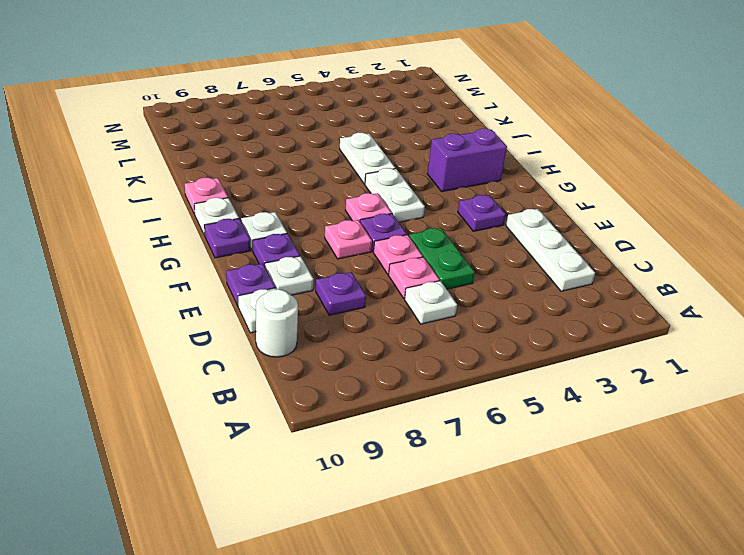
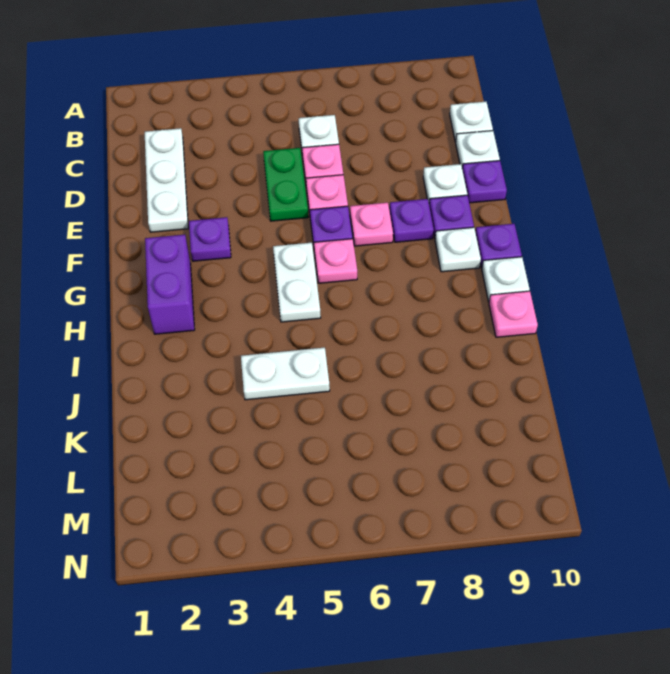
white 1x1 round brick [256,289,298,357] -> white 1x1 plate [450,102,493,142]
purple 1x1 plate [316,272,366,315] -> purple 1x1 plate moved to [390,199,434,242]
purple 1x2 brick [427,129,507,191] -> purple 1x2 brick turned to [145,235,195,334]
white 1x2 plate [340,133,395,184] -> white 1x2 plate turned to [241,347,330,400]

